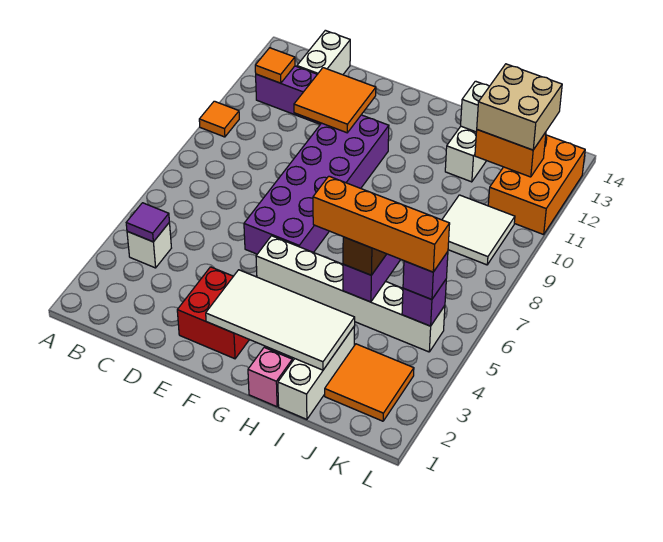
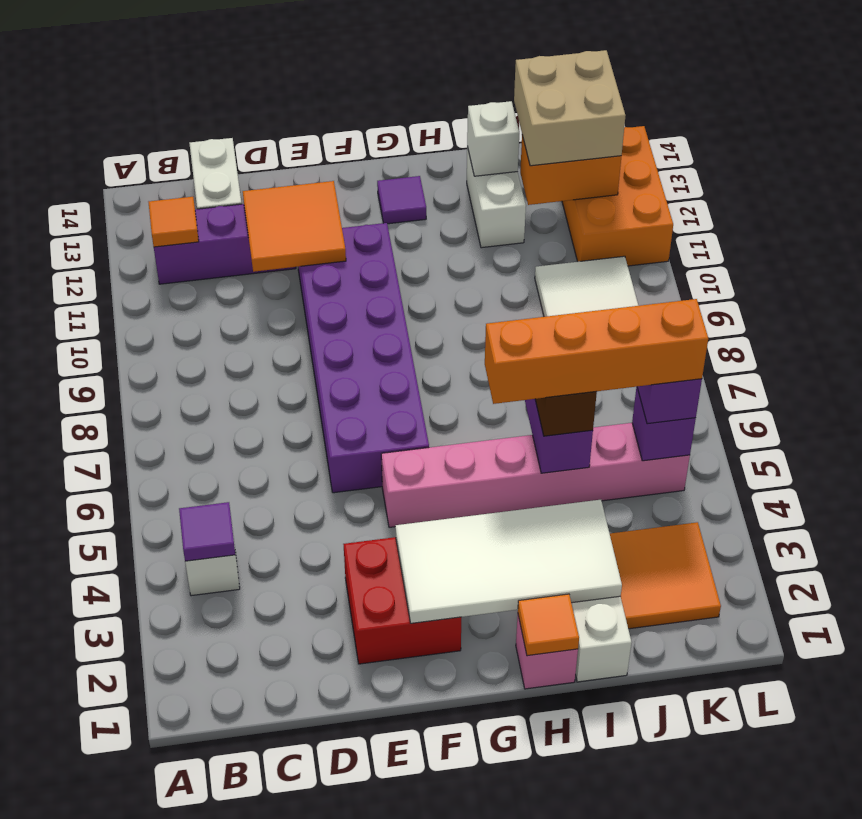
orange 1x1 tile [199,101,239,137] -> orange 1x1 tile moved to [518,594,579,656]
white 1x6 brick [256,236,445,352] -> pink 1x6 brick [381,423,690,527]
none -> purple 1x1 tile [377,176,426,224]

